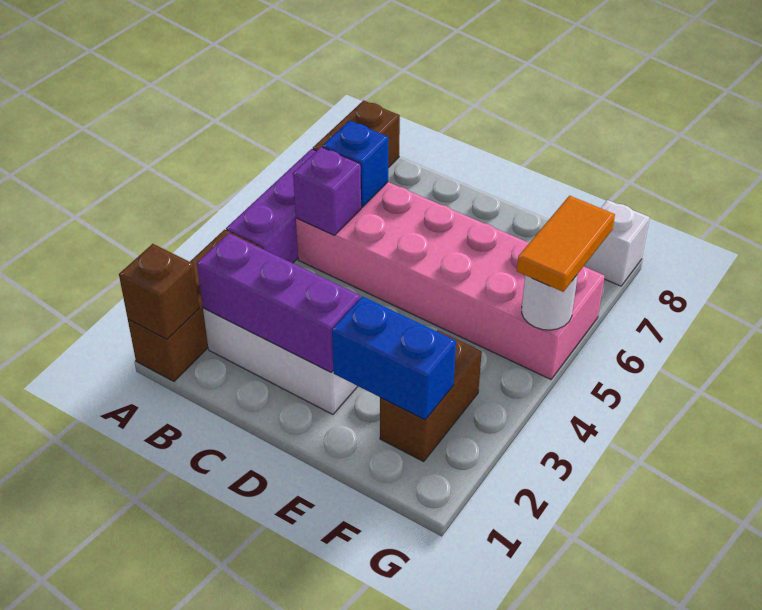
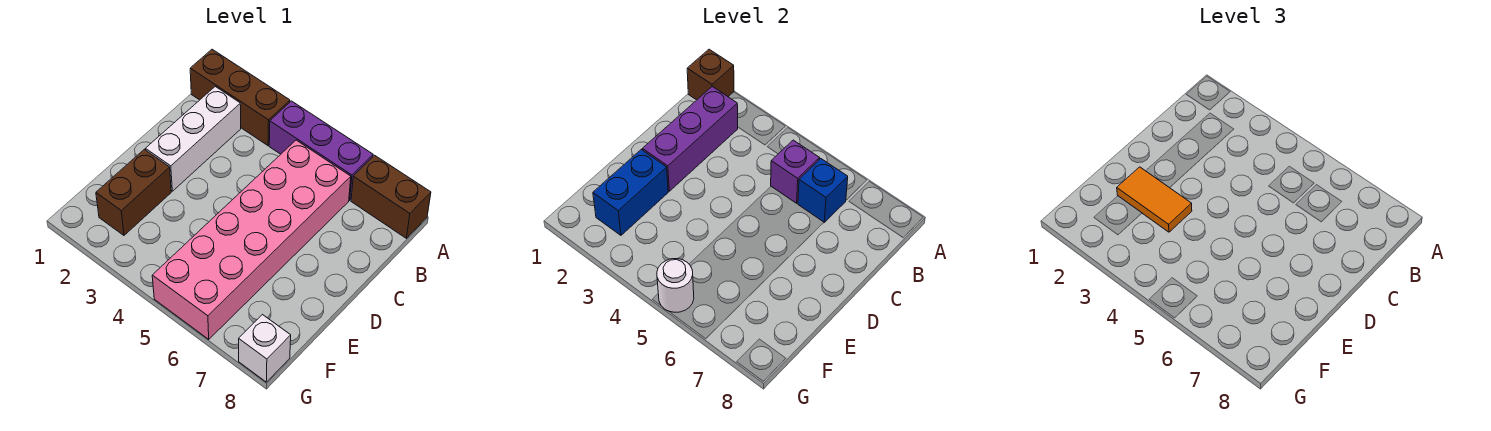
brown 1x2 brick [380,330,482,462] -> brown 1x2 brick turned to [96,150,171,235]
orange 1x2 tile [517,196,615,292] -> orange 1x2 tile moved to [1117,167,1192,232]

